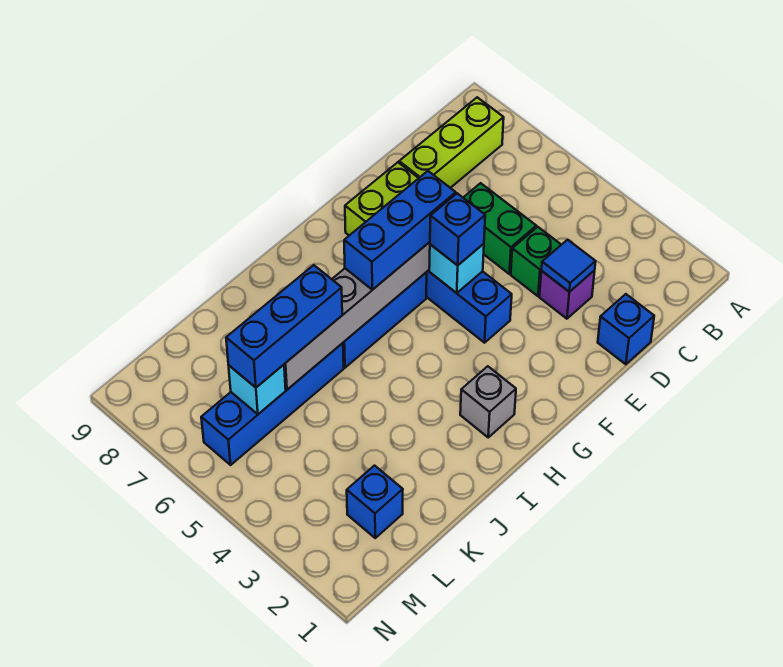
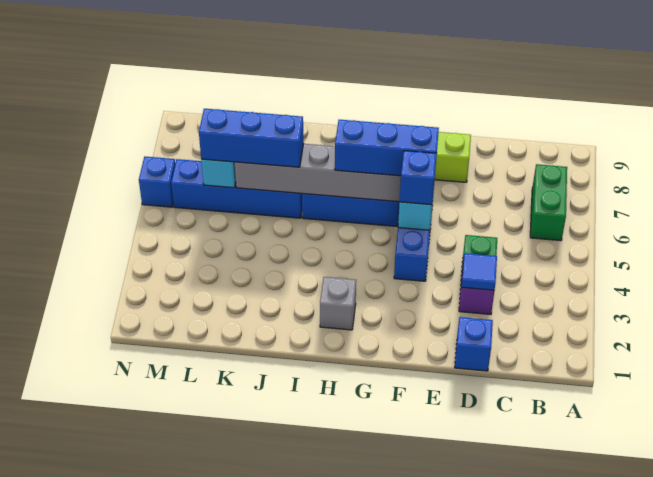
lime 1x3 brick [399,97,504,188] -> none
green 1x2 brick [463,183,536,274] -> green 1x2 brick moved to [530,164,567,241]
blue 1x1 brick [347,466,403,538] -> blue 1x1 brick moved to [139,157,175,207]

